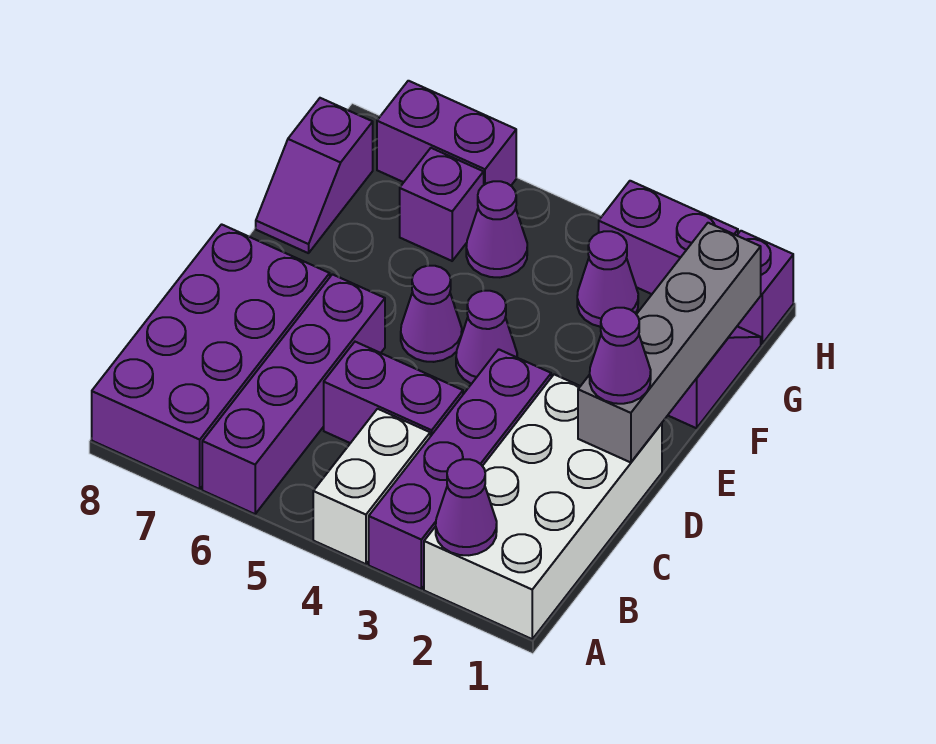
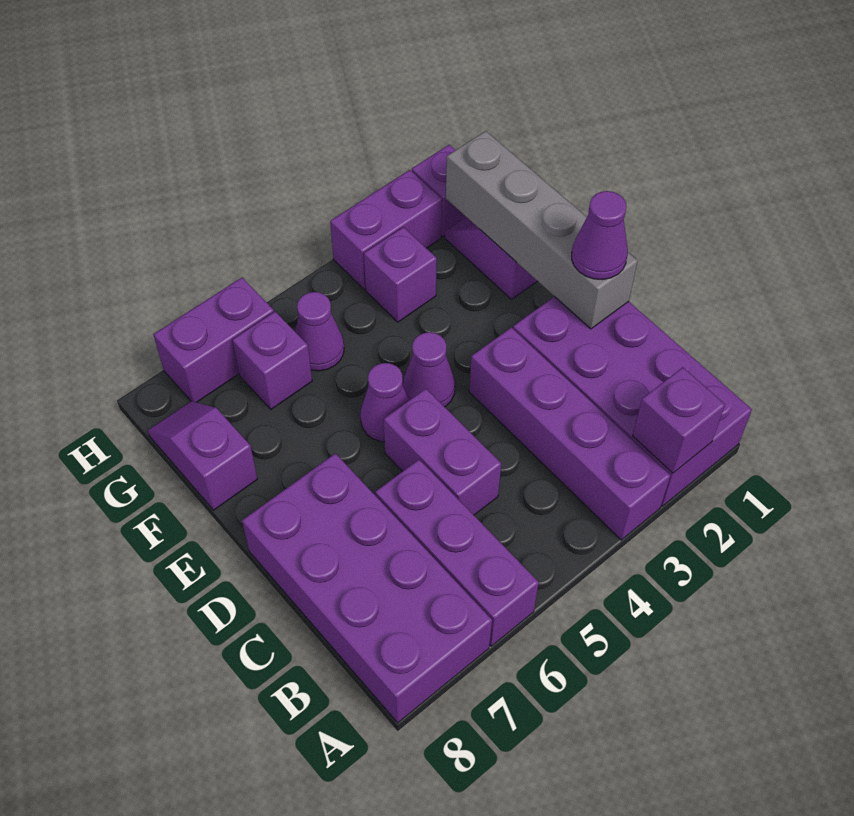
white 2x4 brick [424,374,662,639] -> purple 2x4 brick [513,296,752,506]
purple 1x1 cone [436,459,497,555] -> purple 1x1 brick [633,367,725,473]
white 1x2 brick [313,409,430,564] -> none
purple 1x4 brick [202,274,385,514] -> purple 1x3 brick [375,460,539,646]
purple 1x2 brick [324,342,463,443] -> purple 1x2 brick turned to [384,389,501,515]
purple 1x2 slope [256,98,373,253] -> purple 1x2 slope turned to [148,401,257,510]
purple 1x1 cone [577,231,638,327] -> purple 1x1 brick [364,227,437,322]

